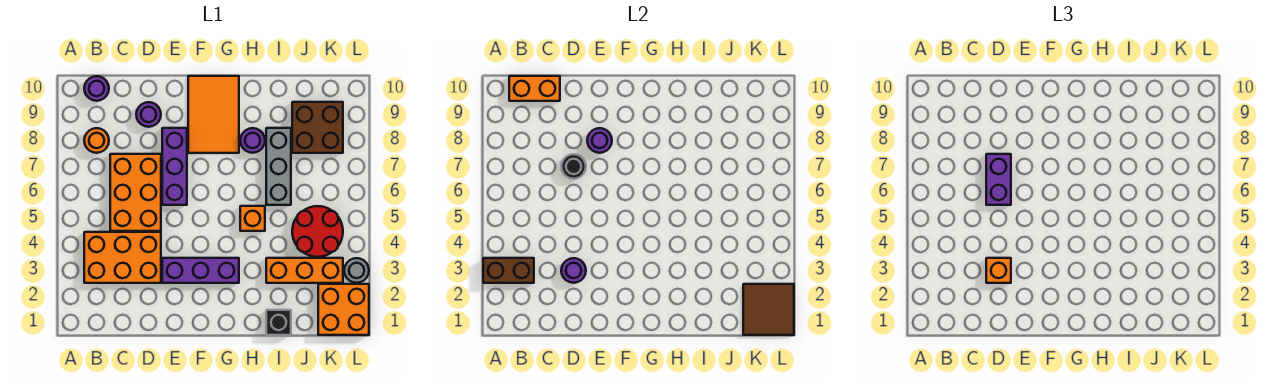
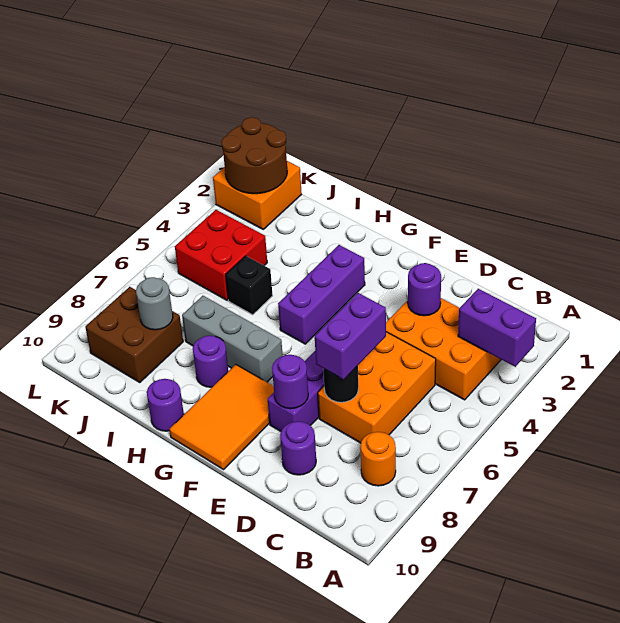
brown 1x2 brick [483,258,534,283] -> purple 1x2 brick [458,289,536,367]
purple 1x1 round brick [84,76,109,101] -> purple 1x1 round brick moved to [147,379,184,431]
orange 1x2 brick [509,76,560,101] -> none
orange 1x1 brick [986,258,1011,283] -> none
purple 1x3 brick [162,258,239,283] -> purple 1x3 brick turned to [278,245,365,344]
orange 1x1 brick [240,206,265,231] -> none
black 1x1 brick [266,310,291,335] -> black 1x1 brick moved to [226,256,273,315]
orange 1x3 brick [266,258,343,283] -> none
grey 1x3 brick [266,128,291,205] -> grey 1x3 brick turned to [182,296,283,382]
red 2x2 round brick [292,206,343,257] -> red 2x2 brick [175,210,267,300]
brown 2x2 tile [743,284,794,335] -> brown 2x2 round brick [221,117,287,194]
grey 1x1 round brick [344,258,369,283] -> grey 1x1 round brick moved to [136,277,173,330]

